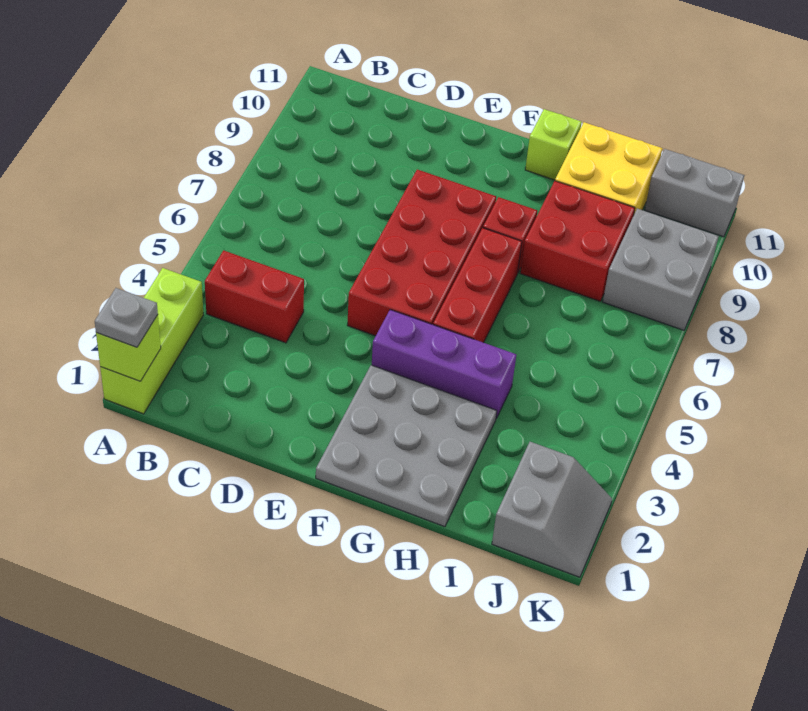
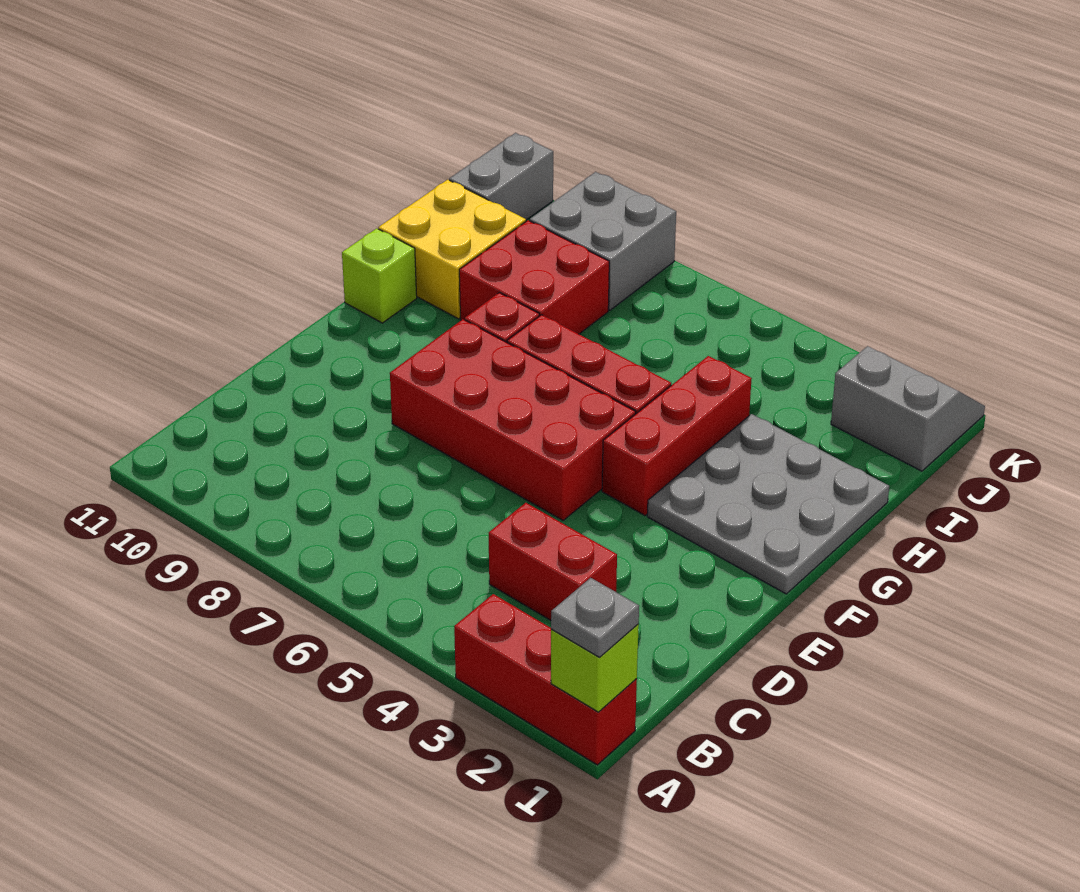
lime 1x3 brick [100,268,203,414] -> red 1x3 brick [454,594,637,765]
red 1x2 brick [205,250,304,343] -> red 1x2 brick turned to [489,503,617,620]
purple 1x3 brick [372,310,516,418] -> red 1x3 brick [602,356,752,515]

